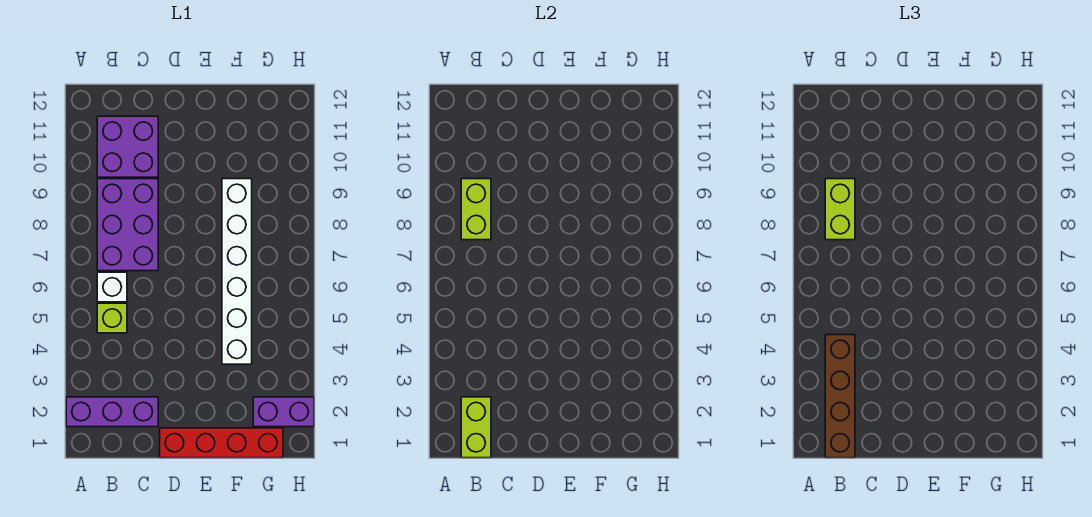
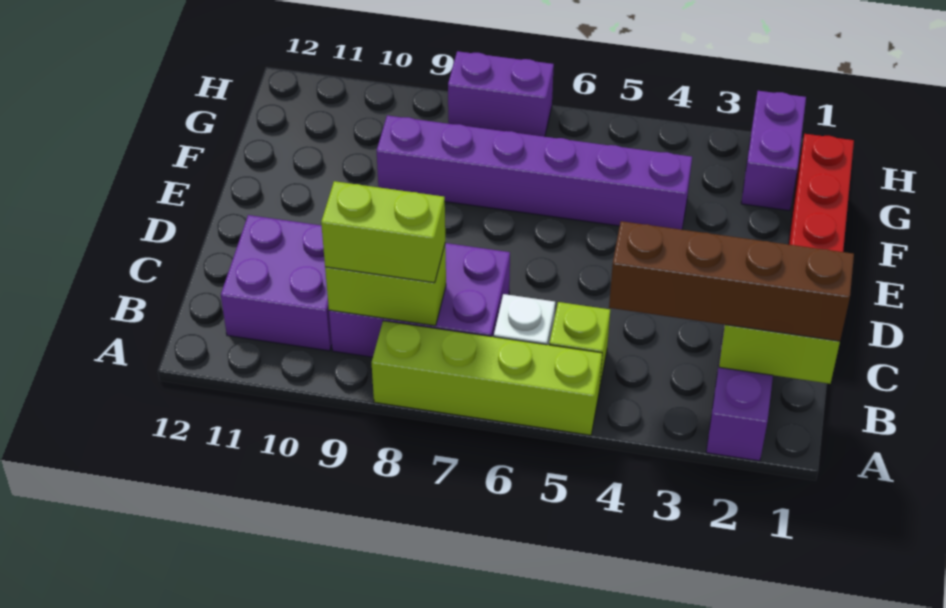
none -> lime 1x4 brick [372,321,602,435]
white 1x6 brick [222,179,252,364] -> purple 1x6 brick [377,115,692,230]
none -> purple 1x2 brick [448,51,554,137]

